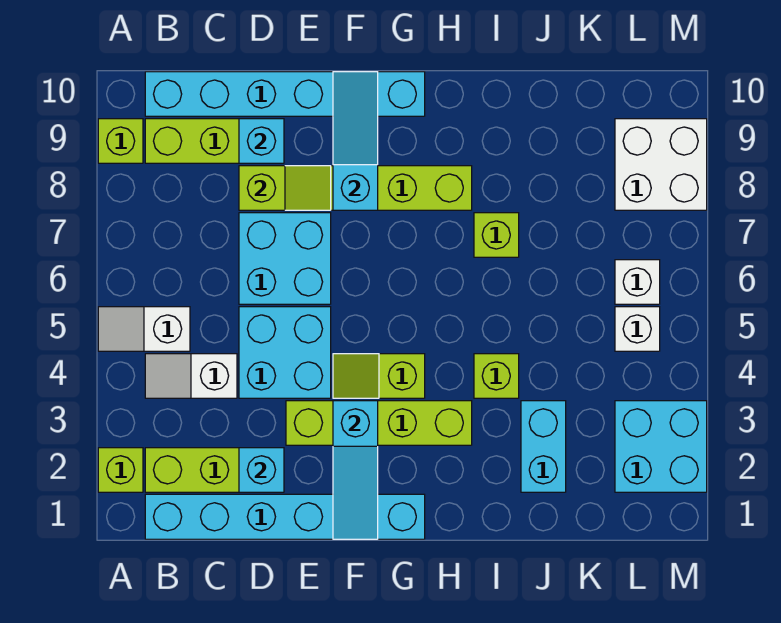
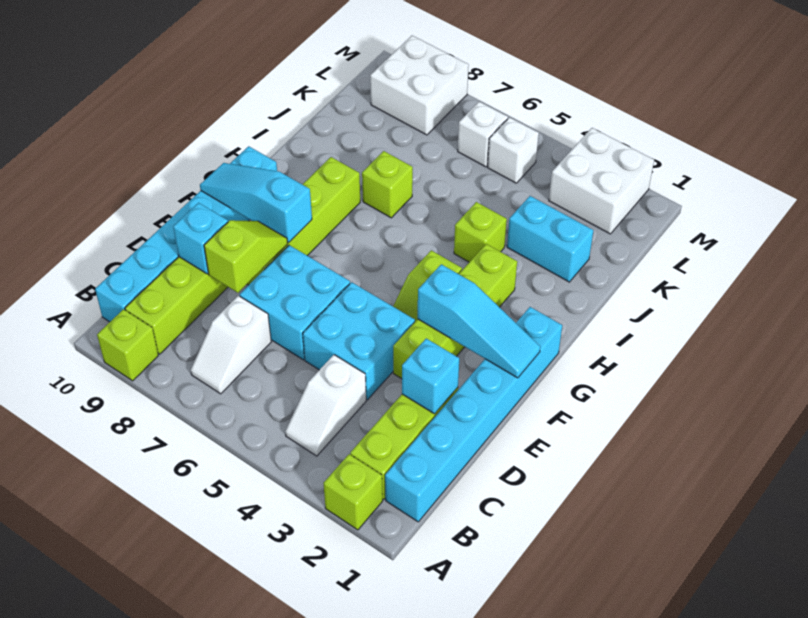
white 1x2 slope [98,307,190,351] -> white 1x2 slope moved to [191,296,271,394]
cyan 2x2 brick [615,401,707,492] -> white 2x2 brick [549,128,654,234]

